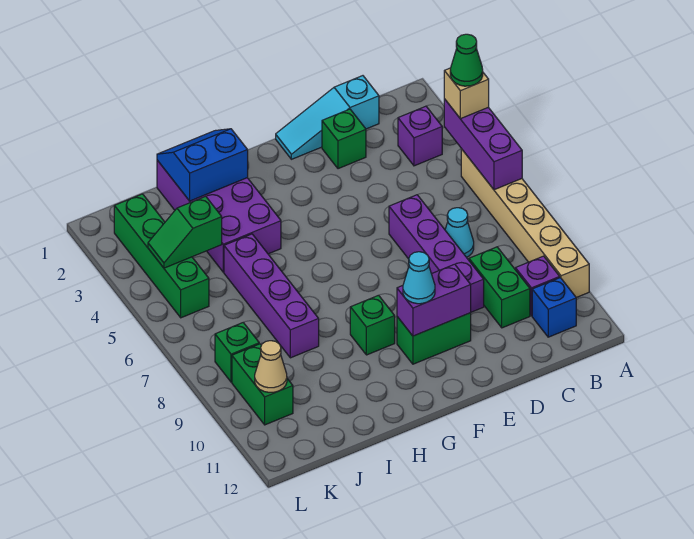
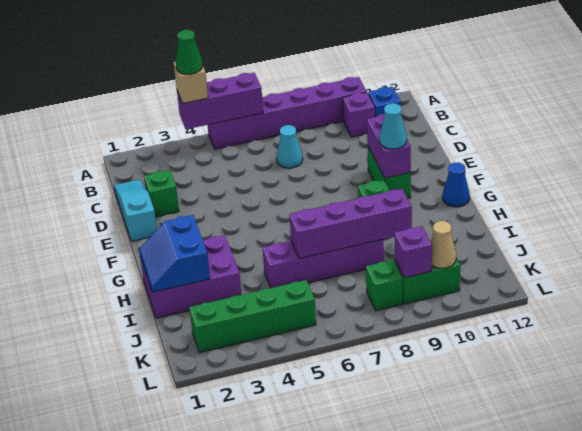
tan 1x6 brick [461,149,589,298] -> purple 1x6 brick [208,77,367,149]
purple 1x1 brick [398,106,442,166] -> purple 1x1 brick moved to [394,226,432,278]
cyan 1x3 slope [276,76,379,159] -> cyan 1x3 slope turned to [114,180,157,241]
green 1x2 brick [469,247,530,328] -> none
purple 1x4 brick [389,195,484,312] -> purple 1x4 brick moved to [289,189,412,259]
none -> blue 1x1 cone [443,163,470,207]
purple 2x4 brick [157,160,281,272] -> purple 2x3 brick [140,235,241,318]
green 1x2 slope [148,196,222,268] -> none

